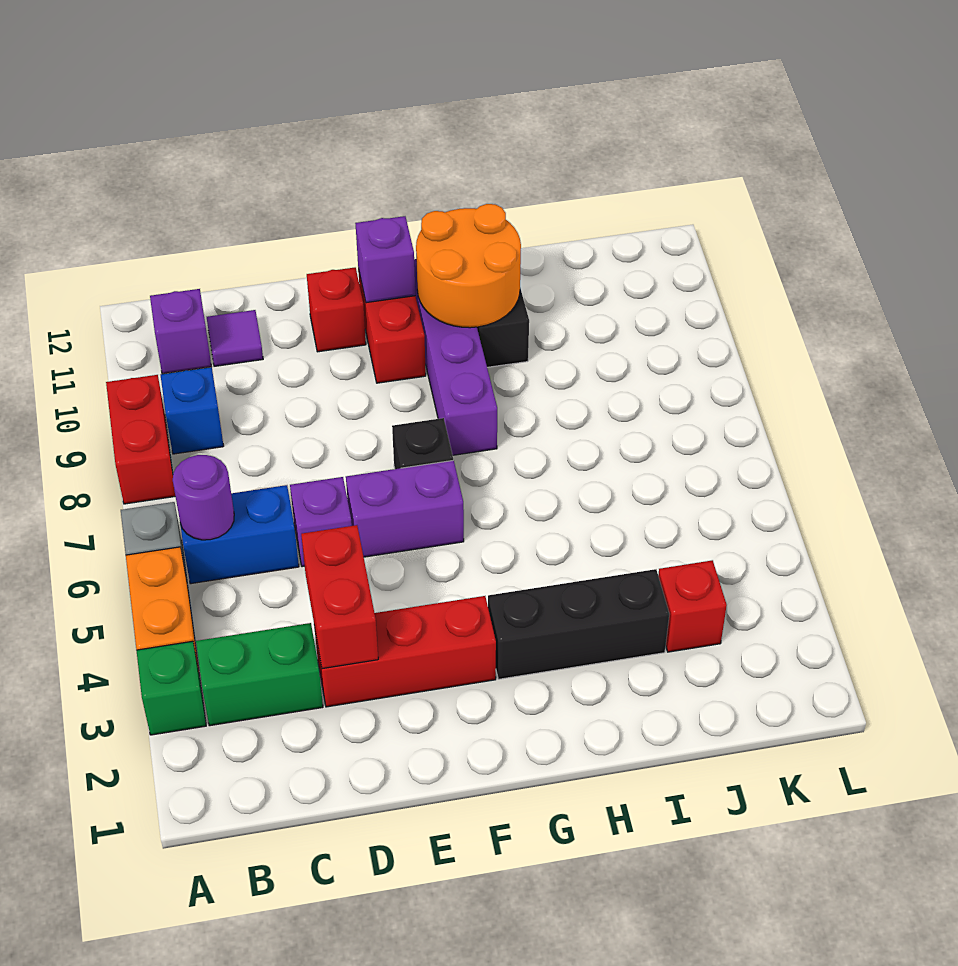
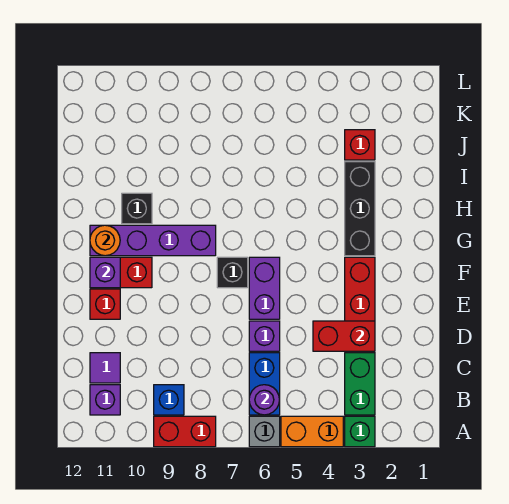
orange 2x2 round brick [416,204,521,328] -> orange 1x1 round brick [90,225,120,256]

